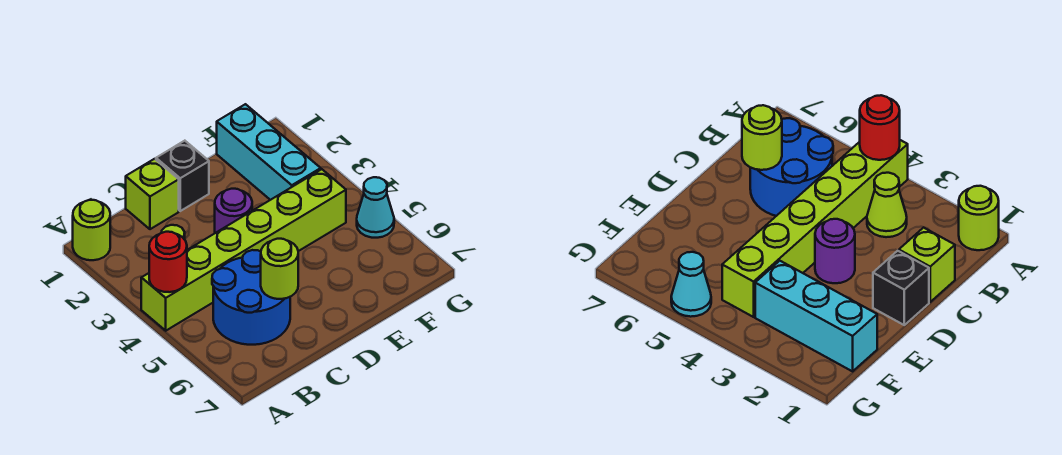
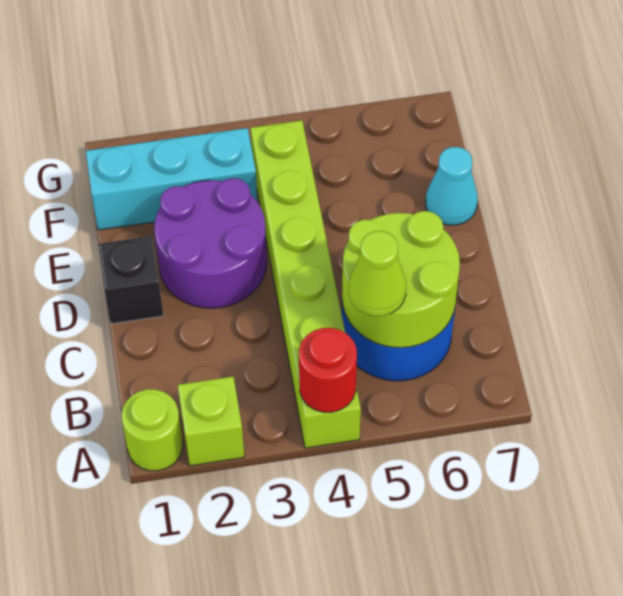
lime 1x1 cone [867,173,907,237] -> lime 1x1 cone moved to [349,231,406,316]
lime 1x1 brick [126,159,179,229] -> lime 1x1 brick moved to [178,376,244,466]
lime 1x1 round brick [261,239,298,299] -> lime 2x2 round brick [342,211,460,348]
purple 1x1 round brick [215,189,252,233] -> purple 2x2 round brick [154,178,267,308]
cyan 1x1 cone [357,177,394,238] -> cyan 1x1 cone moved to [426,147,478,225]

